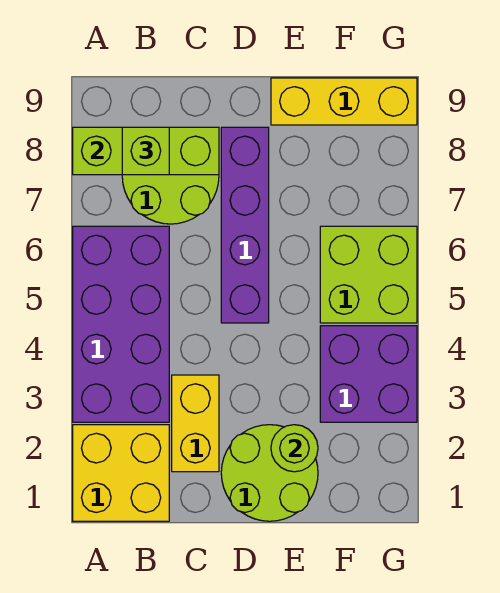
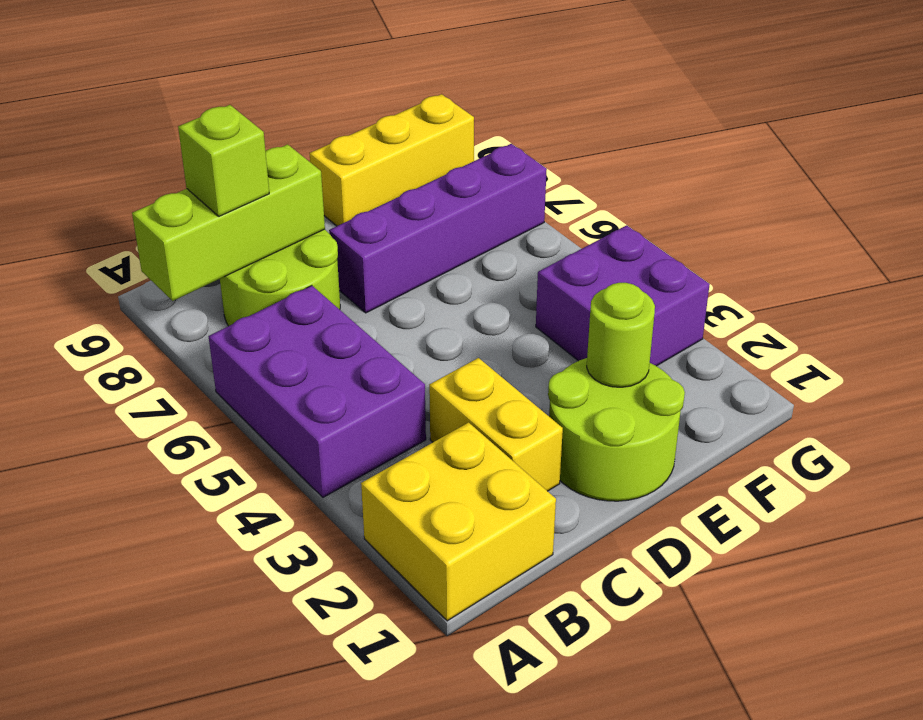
purple 2x4 brick [73,226,169,422] -> purple 2x3 brick [208,286,426,497]
purple 1x4 brick [221,127,269,323] -> purple 1x4 brick turned to [329,144,547,313]
lime 2x2 brick [320,226,417,323] -> none

